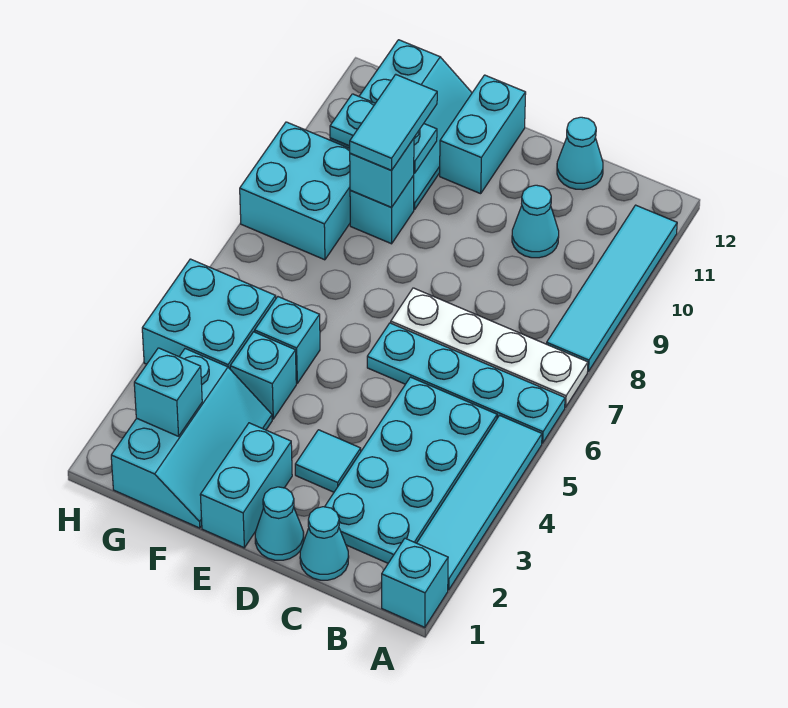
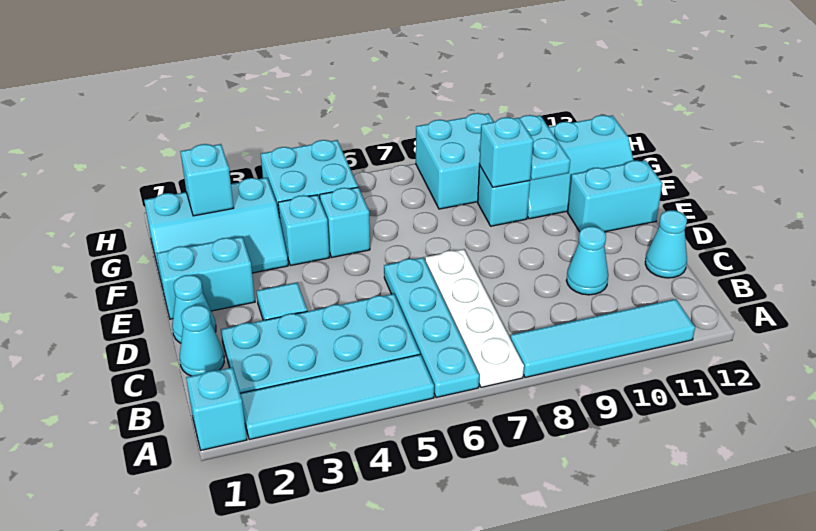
cyan 1x2 tile [350,74,437,171] -> none

